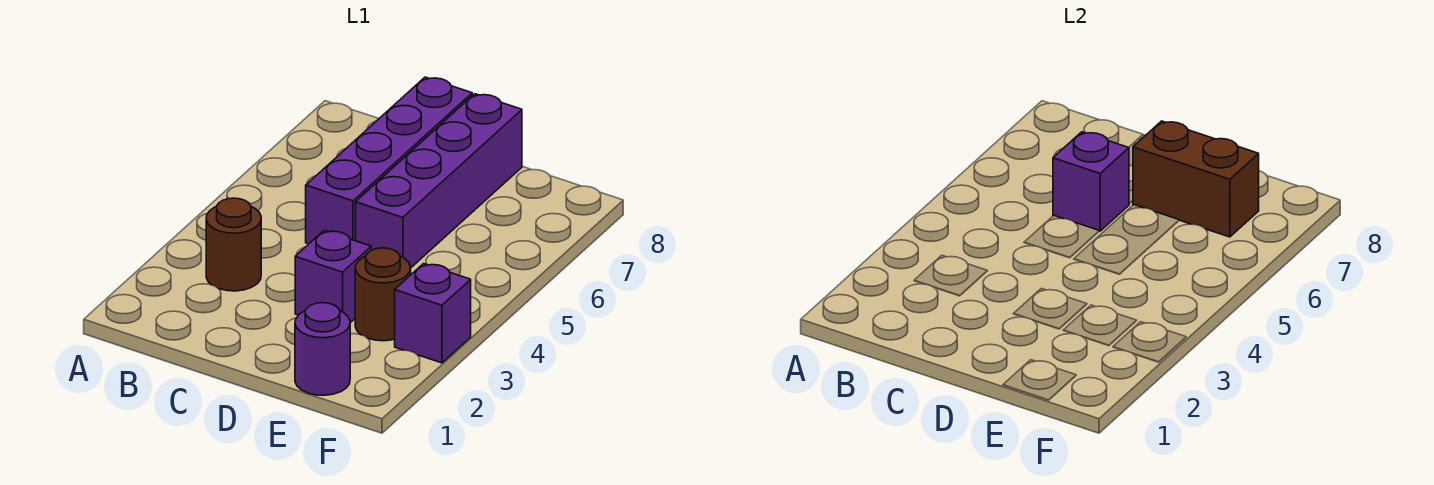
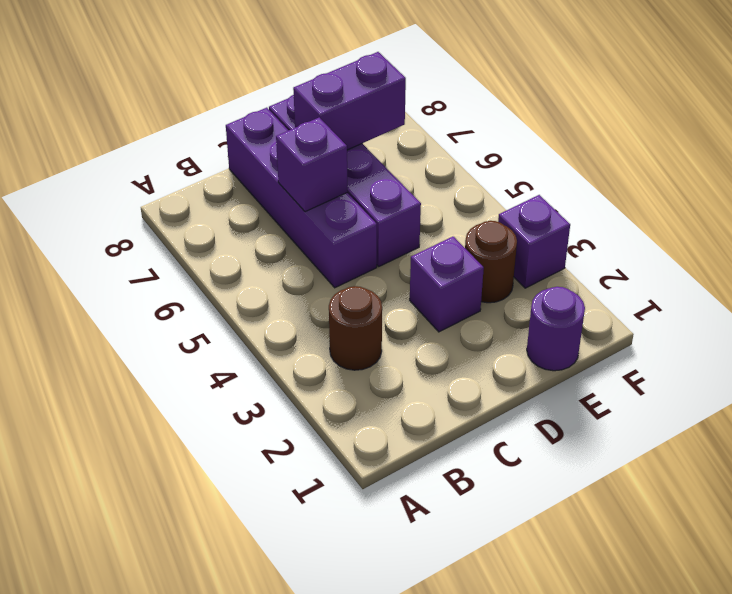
brown 1x2 brick [1133,121,1259,237] -> purple 1x2 brick [293,52,406,150]

